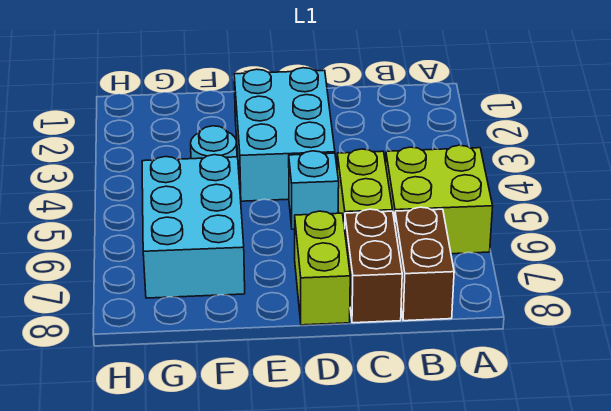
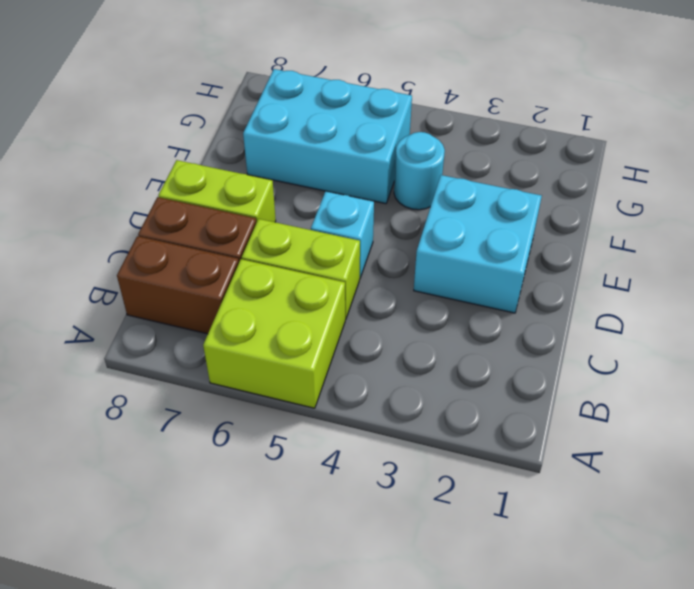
cyan 2x3 brick [234,68,335,201] -> cyan 2x2 brick [414,175,542,313]

